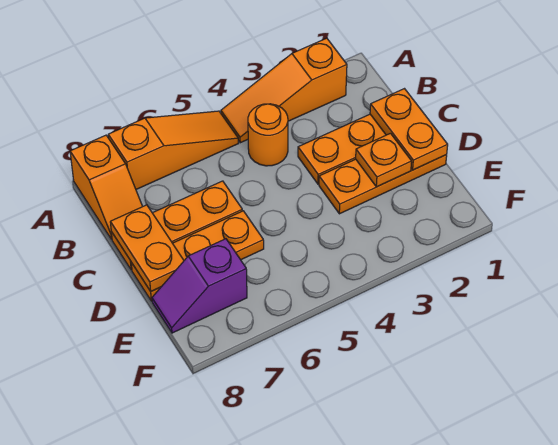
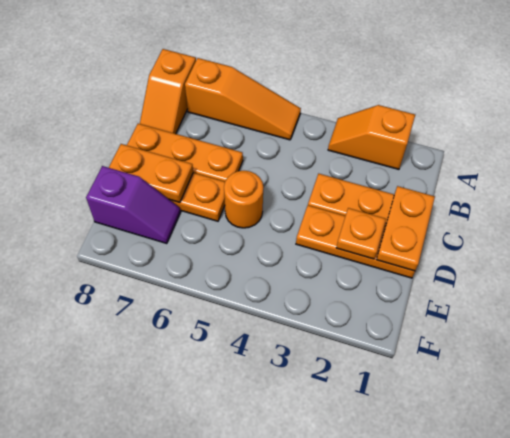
orange 1x3 slope [221,38,347,143] -> orange 1x2 slope [328,105,415,169]
orange 1x1 round brick [248,104,288,166] -> orange 1x1 round brick moved to [224,171,263,228]
orange 1x2 plate [110,205,184,291] -> orange 1x2 plate turned to [109,144,193,203]
purple 1x2 slope [152,239,247,333] -> purple 1x2 slope turned to [86,166,180,243]

